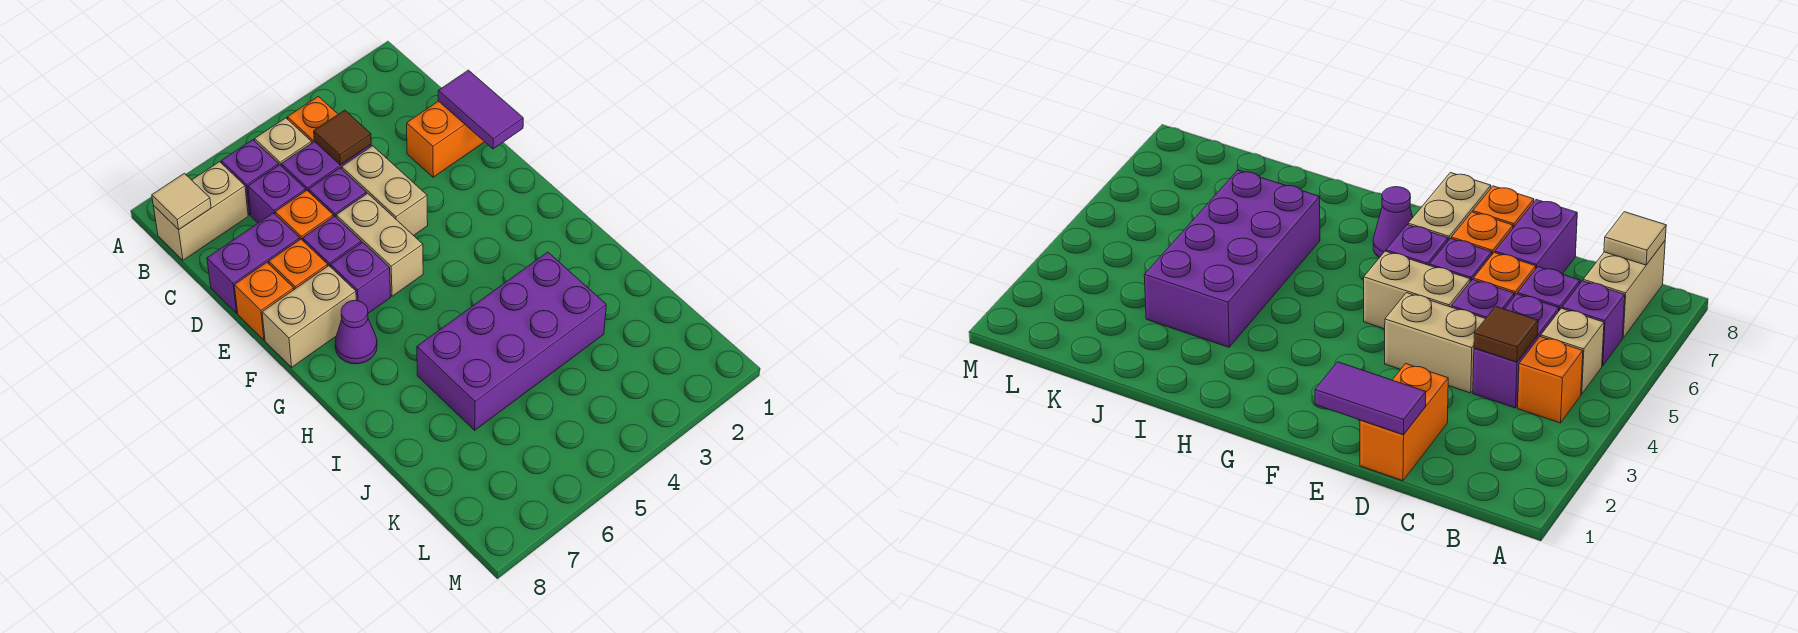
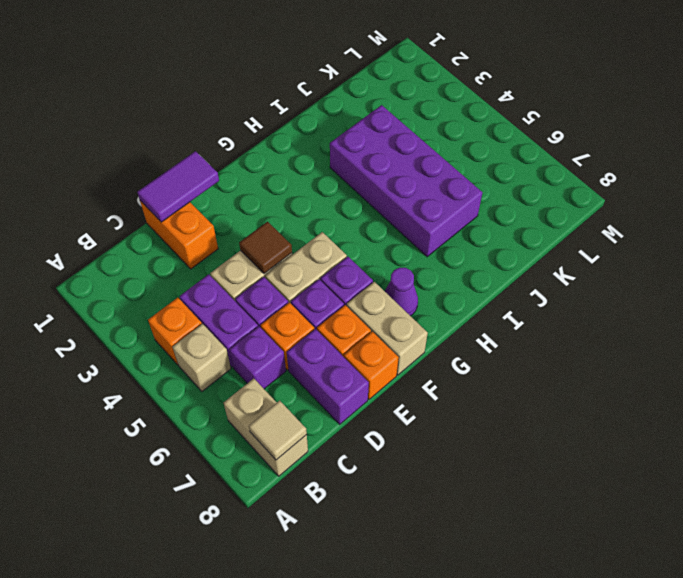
purple 1x1 brick [221,140,279,215] -> none
brown 1x1 tile [314,110,371,165] -> brown 1x1 tile moved to [239,222,292,274]

